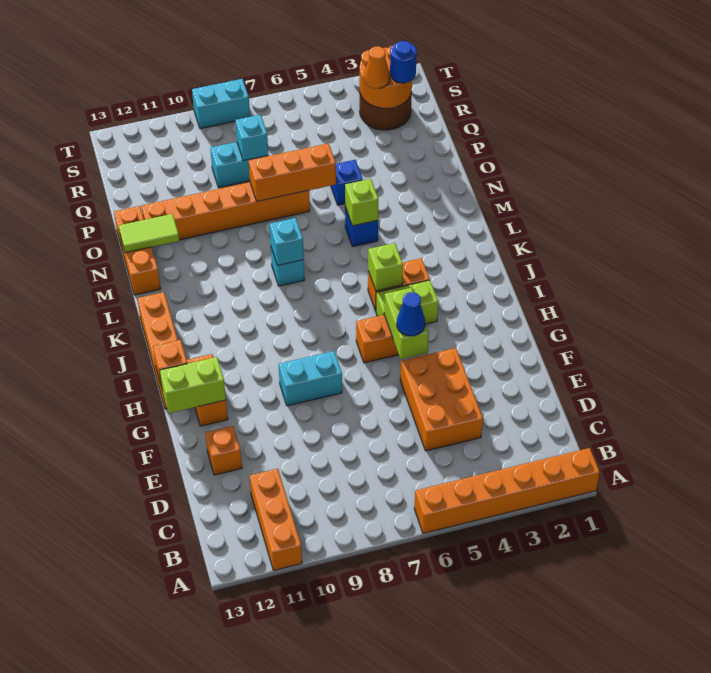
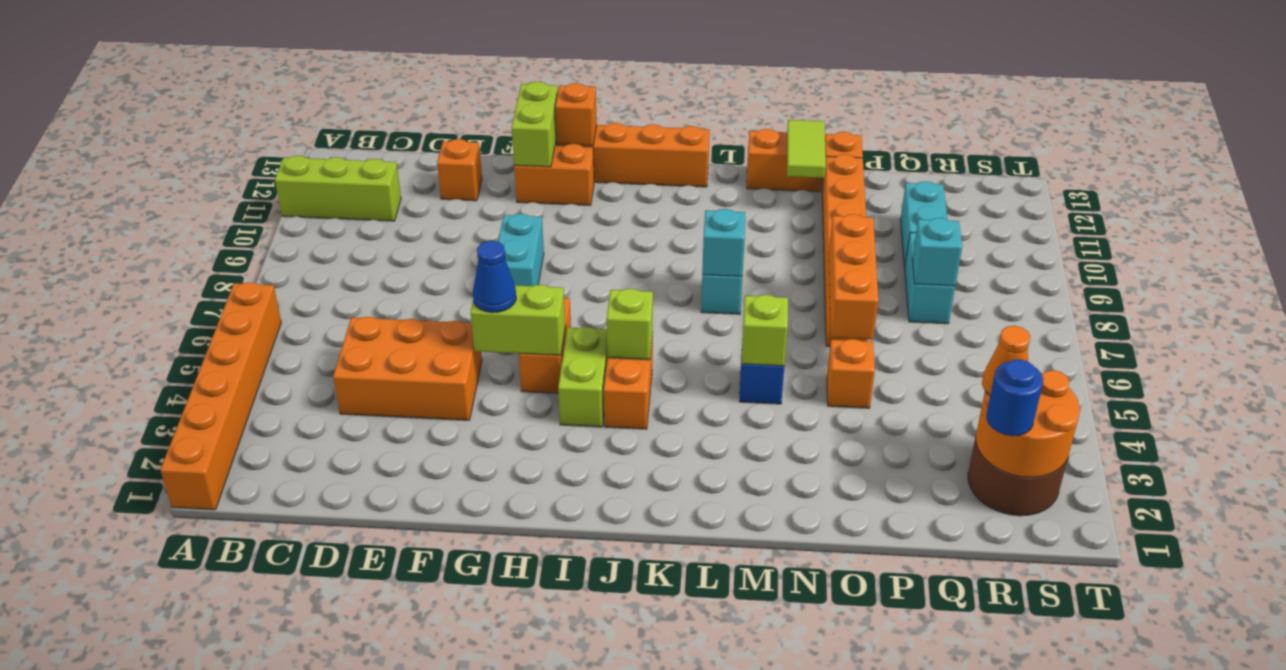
orange 1x3 brick [250,469,302,570] -> lime 1x3 brick [275,156,401,221]
blue 1x1 brick [331,160,363,205] -> orange 1x1 brick [827,339,875,408]
cyan 1x2 brick [192,79,250,129] -> cyan 1x2 brick moved to [901,181,947,268]

